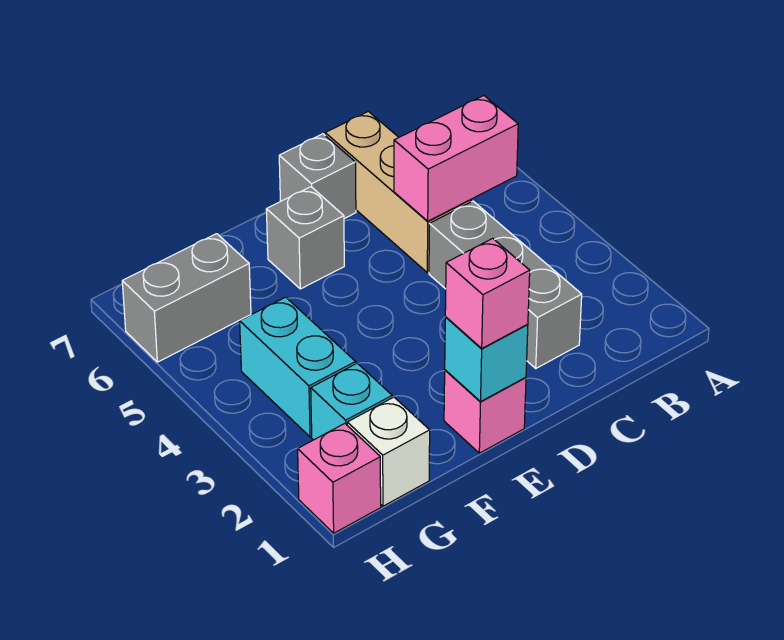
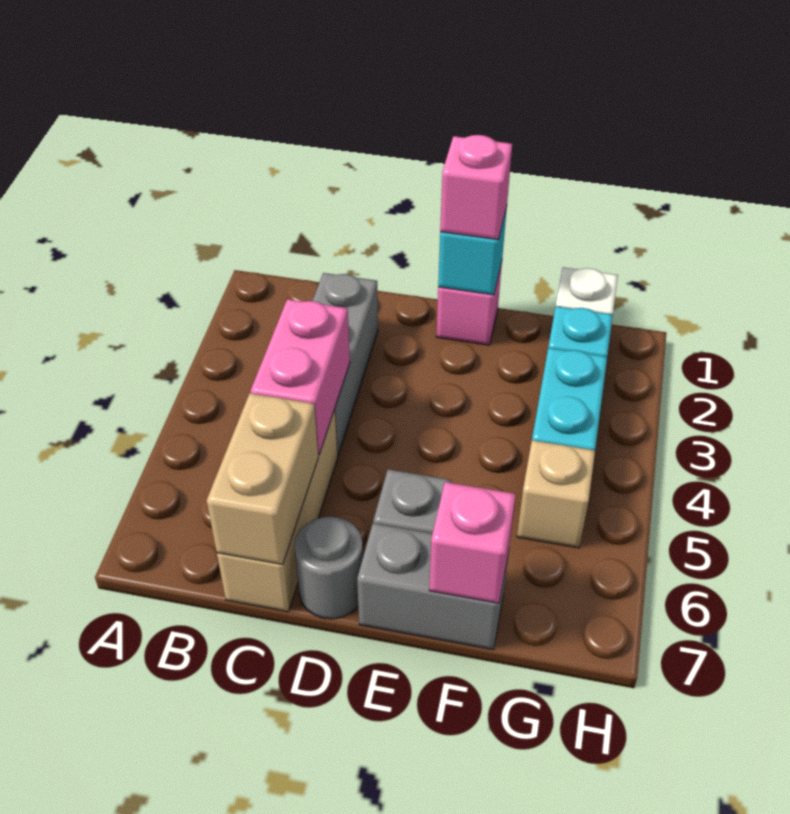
pink 1x2 brick [394,96,518,221] -> pink 1x2 brick turned to [250,299,350,455]
none -> tan 1x2 brick [207,393,318,565]
grey 1x1 brick [279,134,356,219] -> grey 1x1 round brick [294,517,363,619]
none -> tan 1x1 brick [517,440,595,548]
grey 1x2 brick [122,234,251,362] -> grey 1x2 brick moved to [357,523,509,649]
pink 1x1 brick [298,424,381,533] -> pink 1x1 brick moved to [429,482,516,603]

